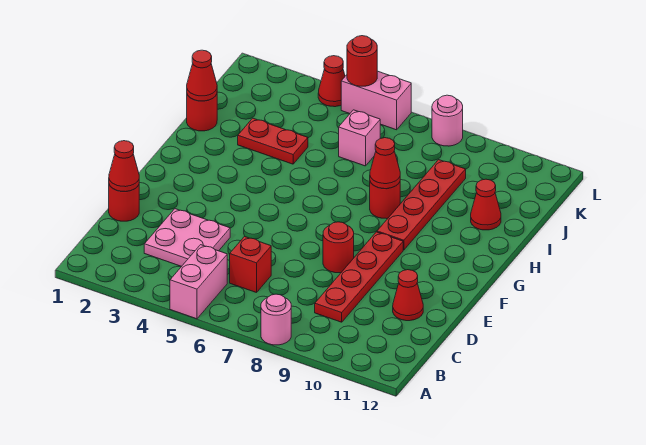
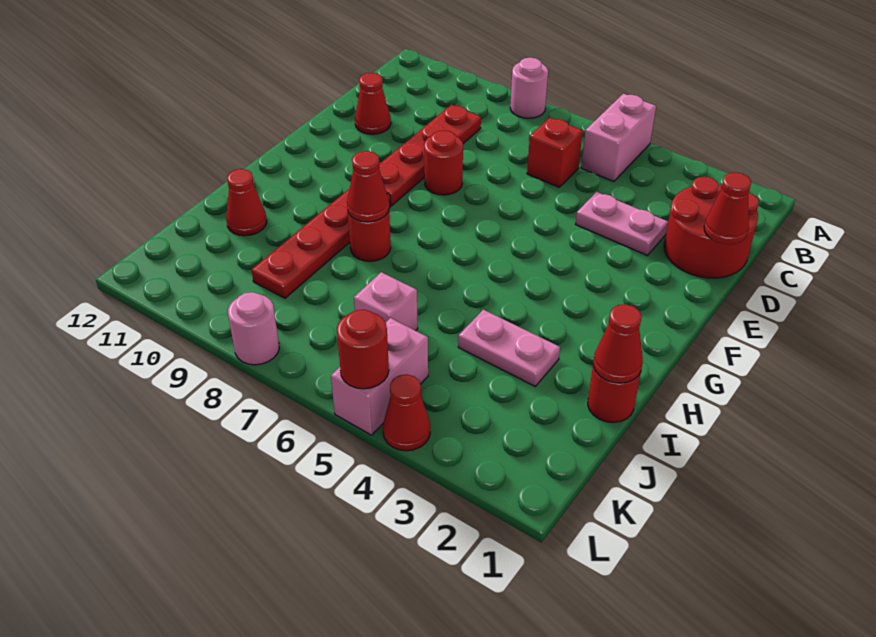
pink 2x2 plate [144,209,230,266] -> pink 1x2 plate [576,192,668,256]
red 1x1 round brick [109,185,139,221] -> red 2x2 round brick [664,176,759,278]
red 1x2 plate [238,118,308,164] -> pink 1x2 plate [458,310,560,386]
pink 1x2 brick [341,71,411,130] -> pink 1x2 brick turned to [331,318,428,435]

